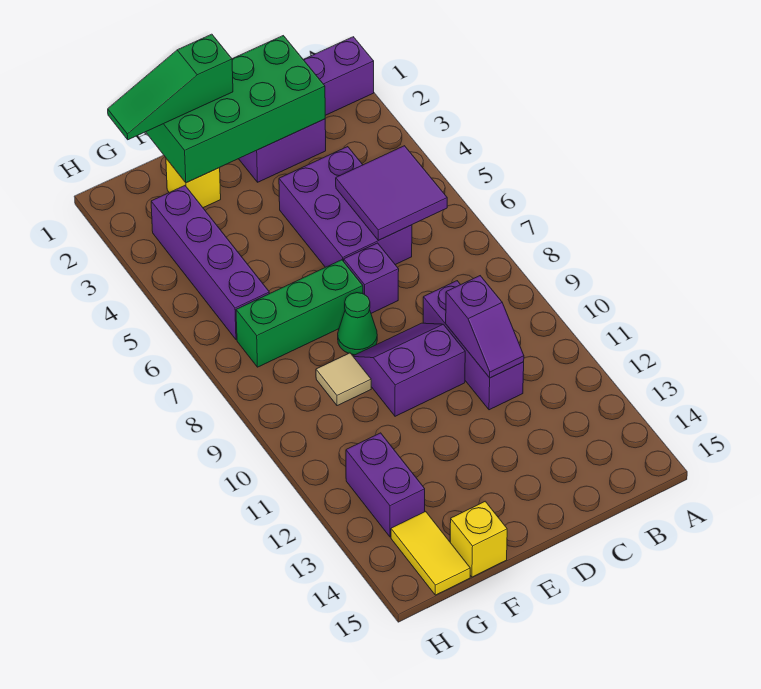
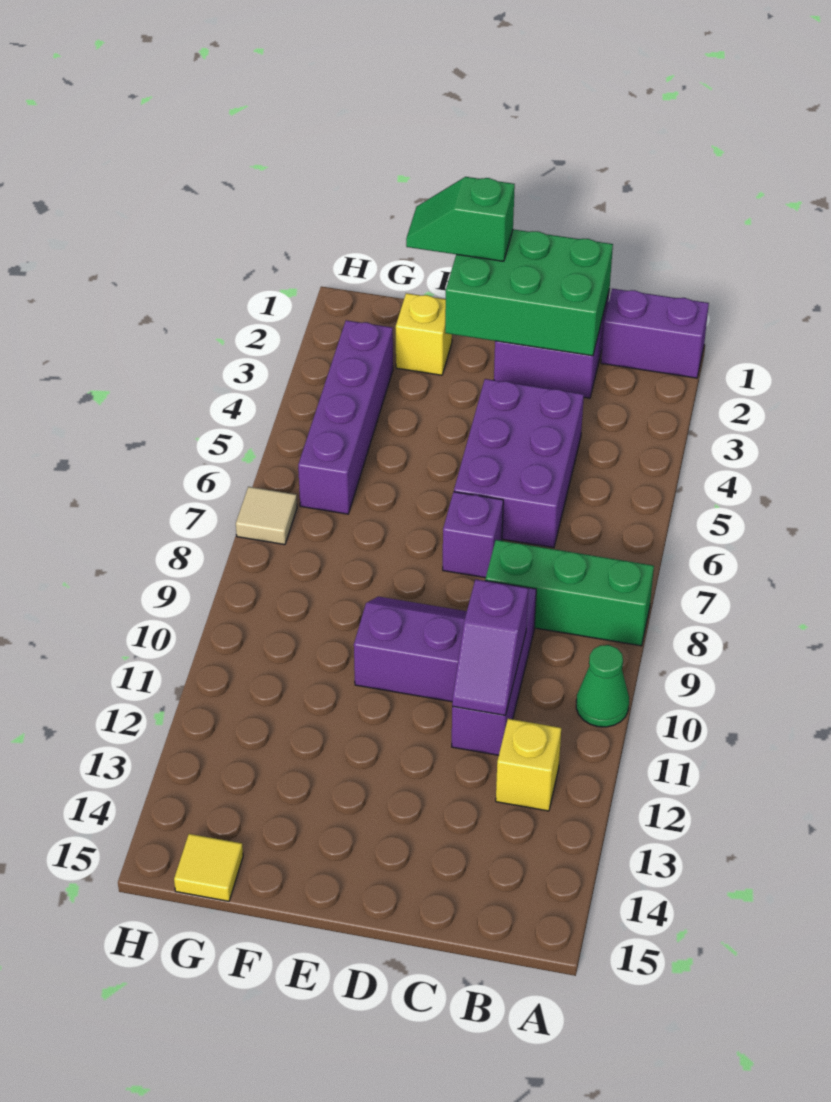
purple 2x2 tile [336,146,447,240] -> none
green 2x4 brick [146,36,325,183] -> green 2x3 brick [445,229,613,356]
green 1x3 slope [108,34,233,140] -> green 1x2 slope [406,177,515,261]
green 1x3 brick [236,260,363,367] -> green 1x3 brick moved to [485,540,654,646]
green 1x1 cone [338,293,377,355] -> green 1x1 cone moved to [576,645,629,727]
tan 1x1 tile [316,353,371,406] -> tan 1x1 tile moved to [236,487,297,545]
yellow 1x1 brick [450,501,507,577] -> yellow 1x1 brick moved to [496,719,561,811]
purple 1x2 brick [346,433,425,537] -> none
yellow 1x2 tile [391,511,470,595] -> yellow 1x1 tile [174,834,243,901]

